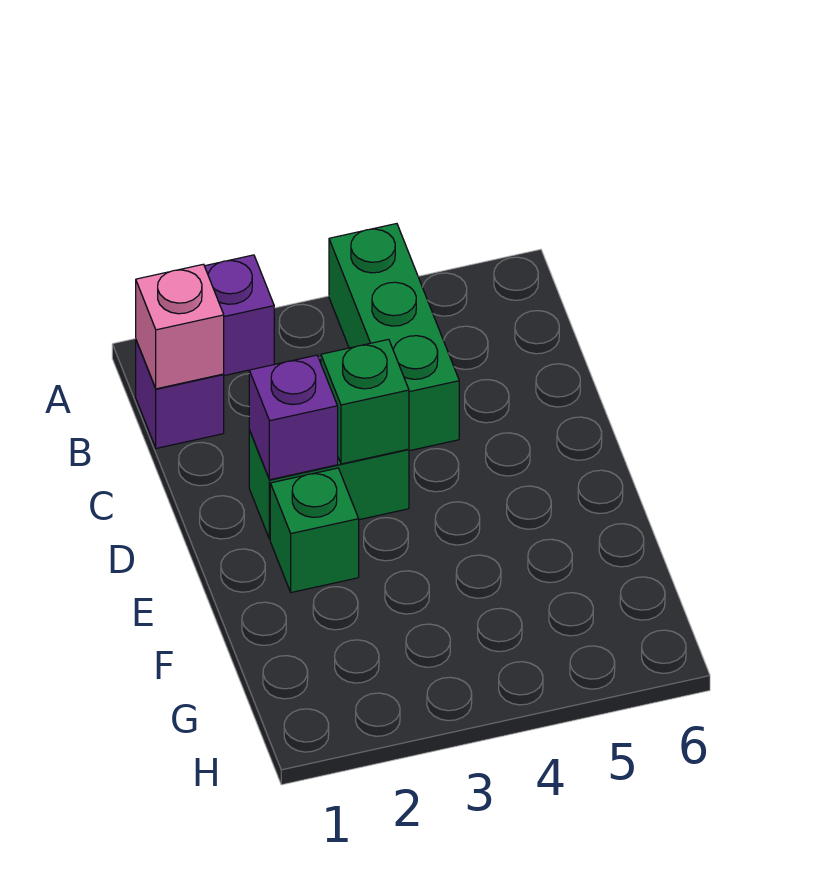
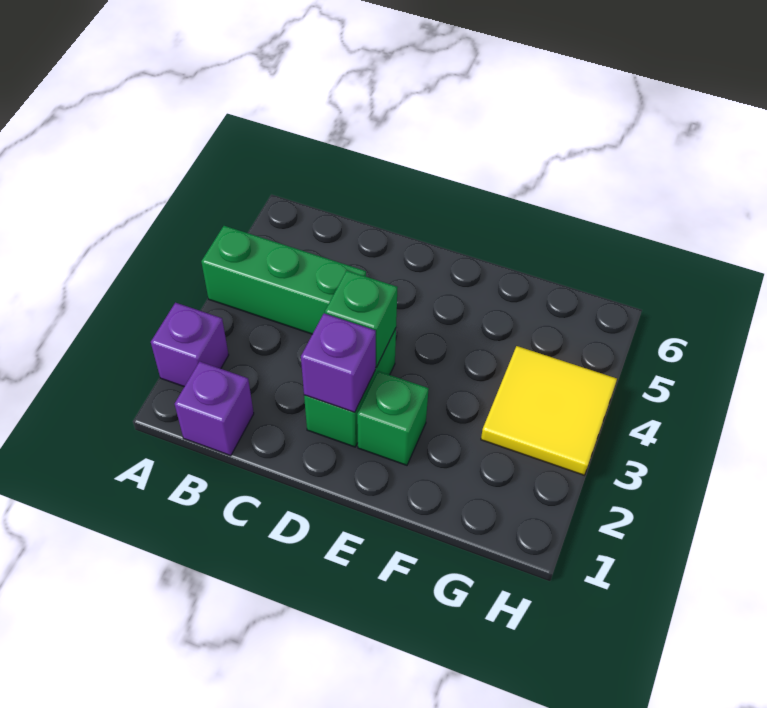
pink 1x1 brick [136,264,224,389] -> none
none -> yellow 2x2 tile [481,346,617,475]

